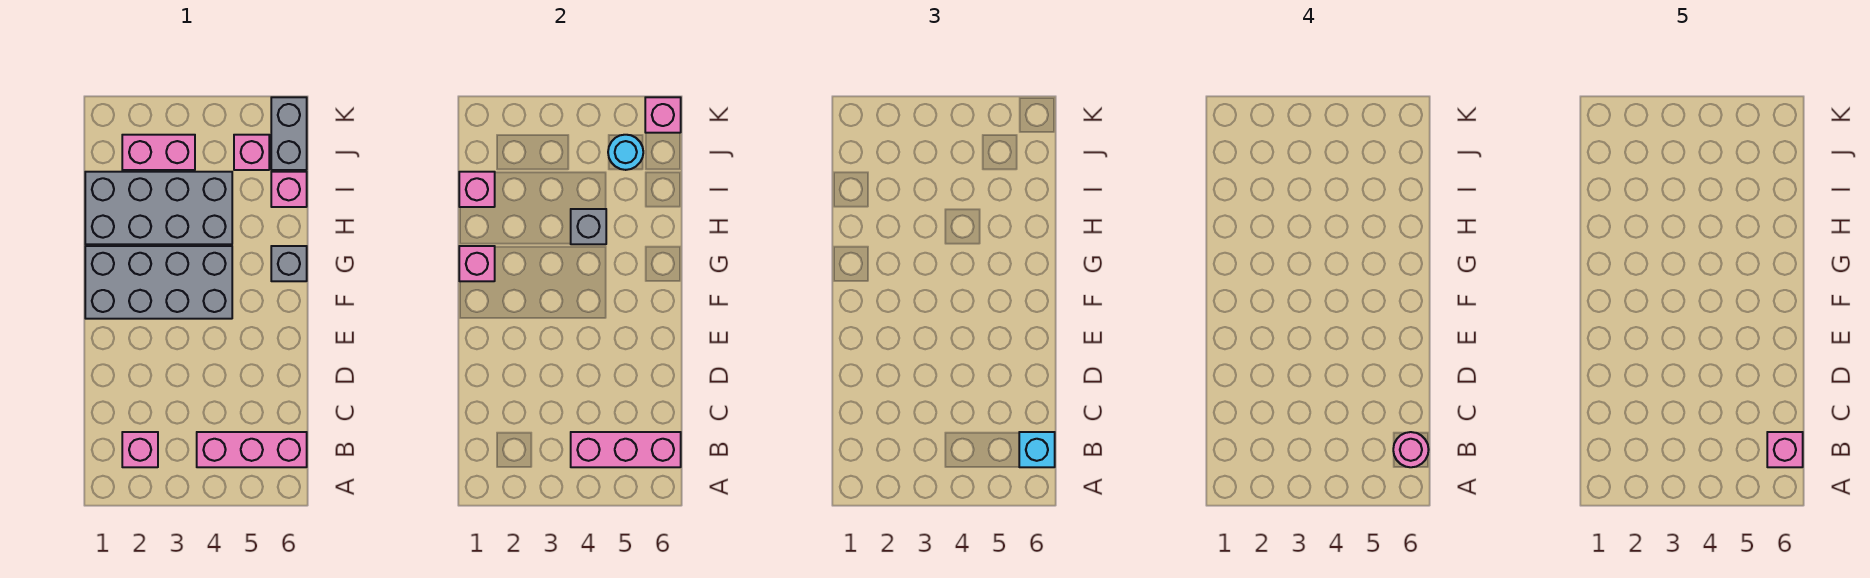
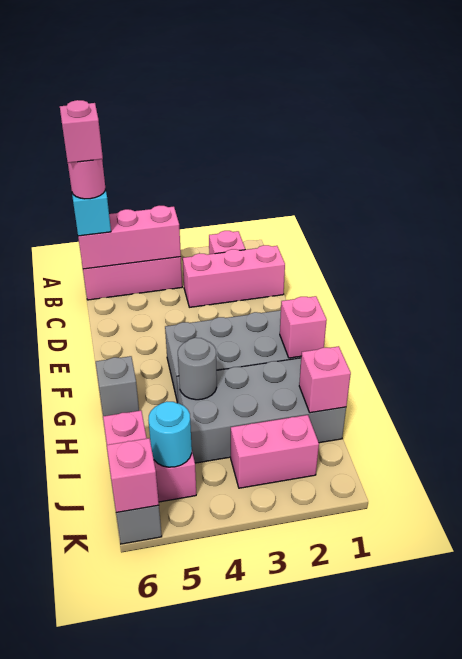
none -> pink 1x3 brick [183,245,285,307]
grey 1x1 brick [571,209,606,244] -> grey 1x1 round brick [178,338,217,400]

